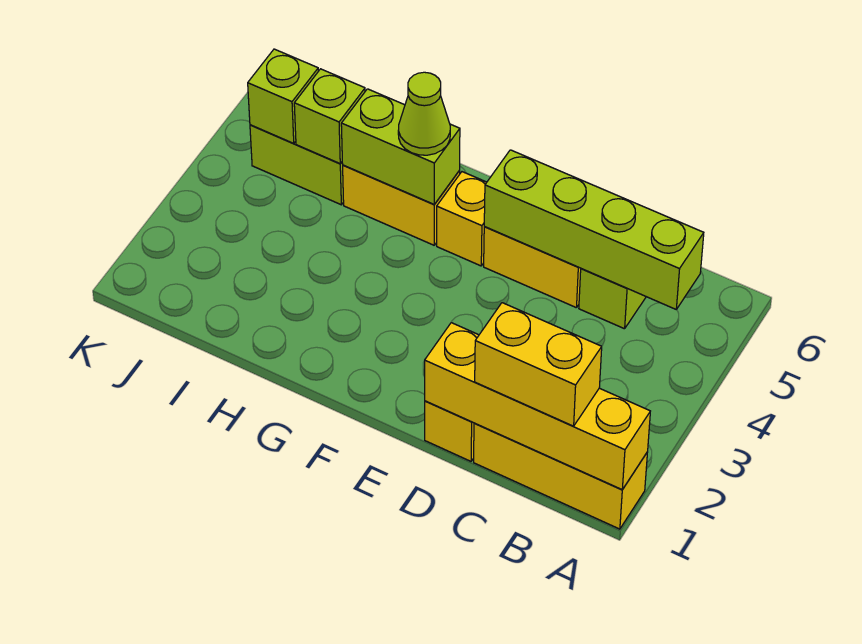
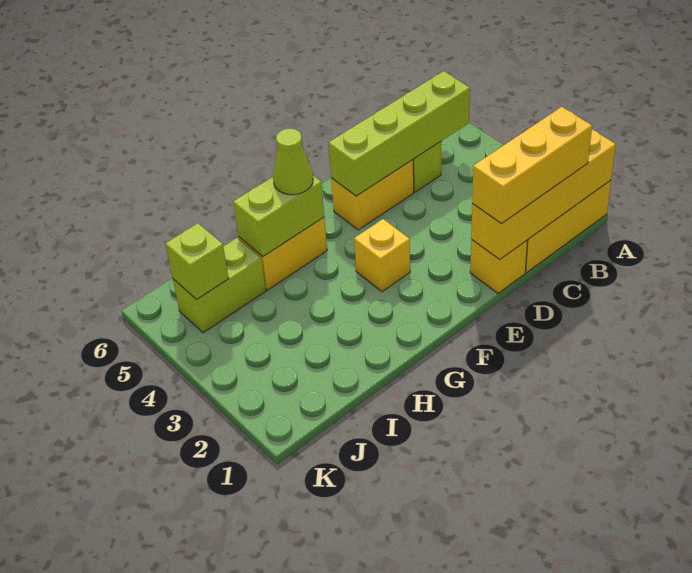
yellow 1x2 brick [475,303,602,426] -> yellow 1x3 brick [472,107,592,224]
yellow 1x1 brick [437,172,487,266] -> yellow 1x1 brick moved to [354,219,410,292]
lime 1x1 brick [294,69,365,163] -> none

